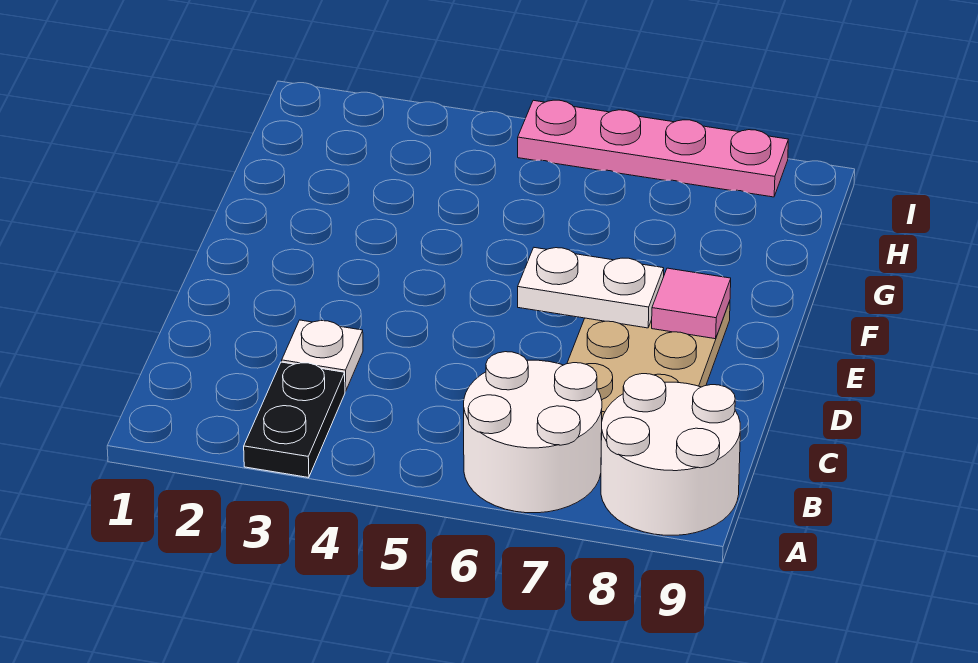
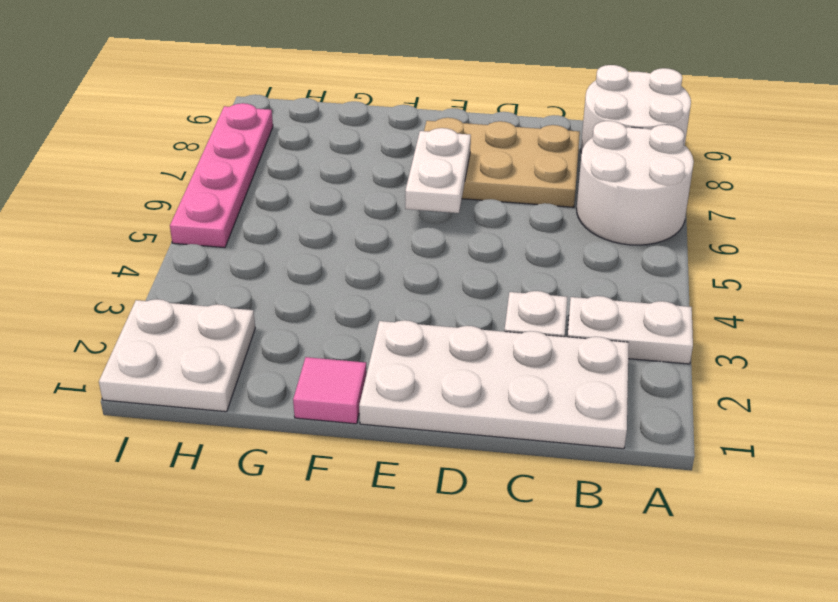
black 1x2 plate [244,362,345,478] -> white 1x2 plate [567,296,693,364]
none -> white 2x4 plate [359,320,629,449]
pink 1x1 tile [652,268,731,339] -> pink 1x1 tile moved to [293,357,367,424]
none -> white 2x2 plate [99,299,255,412]

